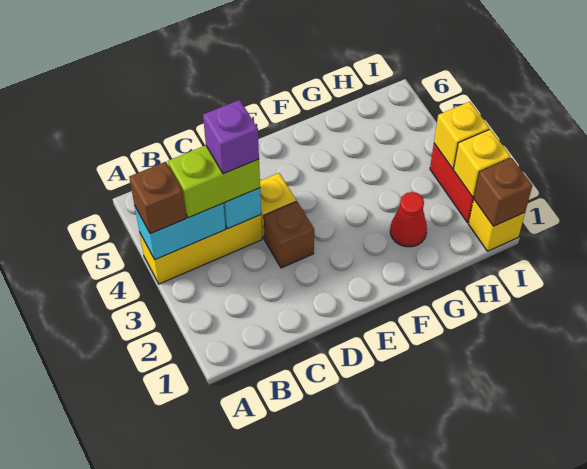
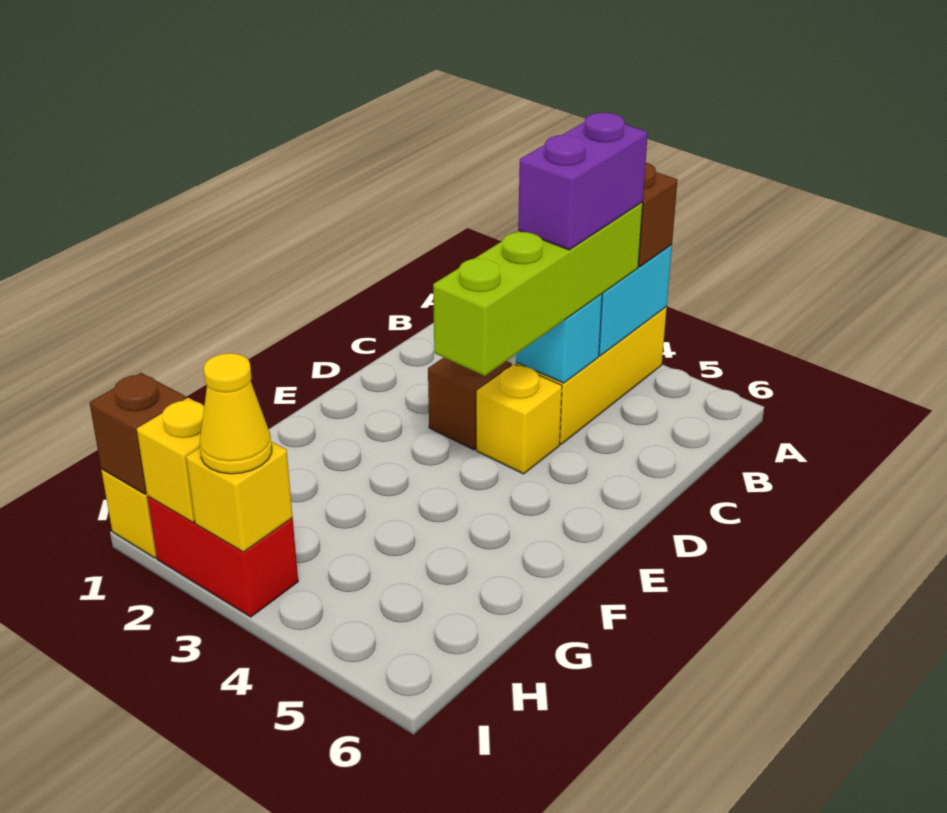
lime 1x2 brick [168,145,260,218] -> lime 1x4 brick [433,202,643,376]
purple 1x1 brick [203,100,259,174] -> purple 1x2 brick [518,113,648,250]
red 1x1 cone [390,192,427,247] -> none
none -> yellow 1x1 cone [200,353,272,474]

